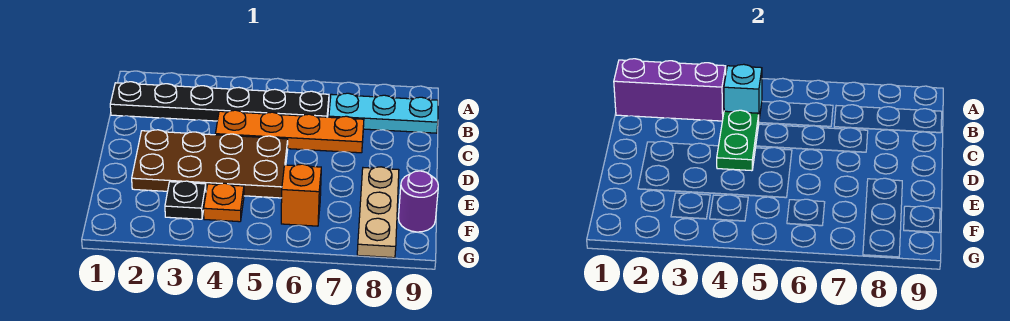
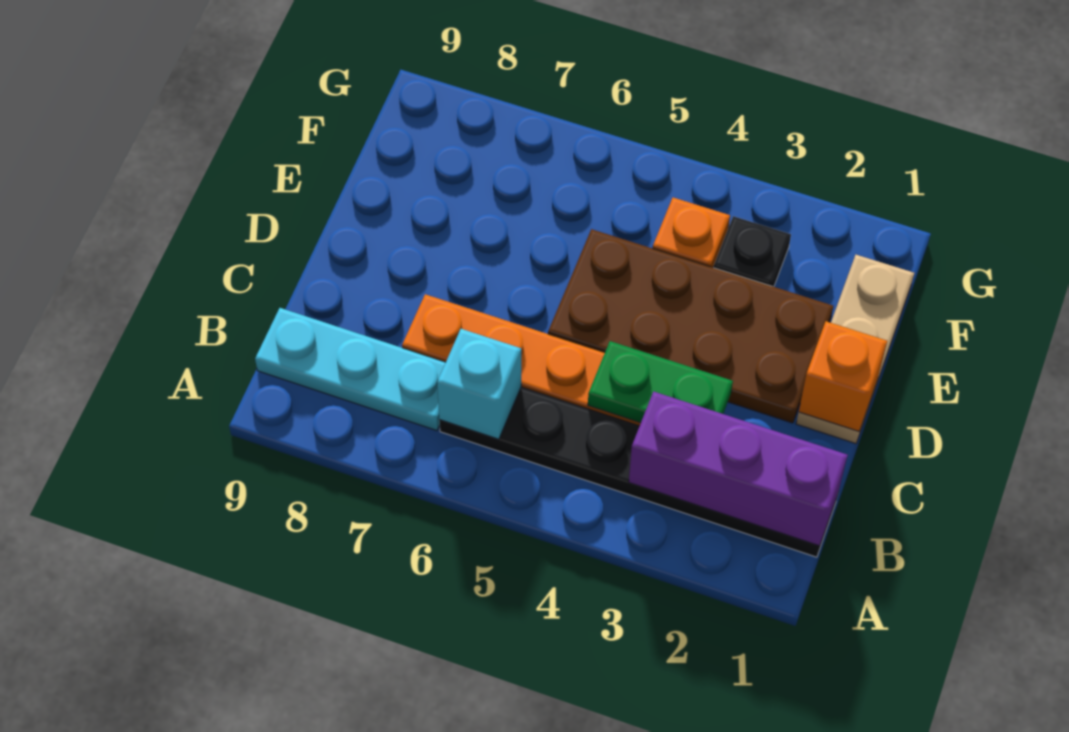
cyan 1x1 brick [724,64,762,119] -> cyan 1x1 brick moved to [437,329,521,439]
green 1x2 plate [717,110,759,171] -> green 1x2 plate turned to [588,341,733,423]
tan 1x3 plate [357,167,399,258] -> tan 1x3 plate moved to [796,255,914,444]
orange 1x1 brick [281,164,321,226] -> orange 1x1 brick moved to [799,321,887,431]
purple 1x1 round brick [398,171,438,232] -> none

